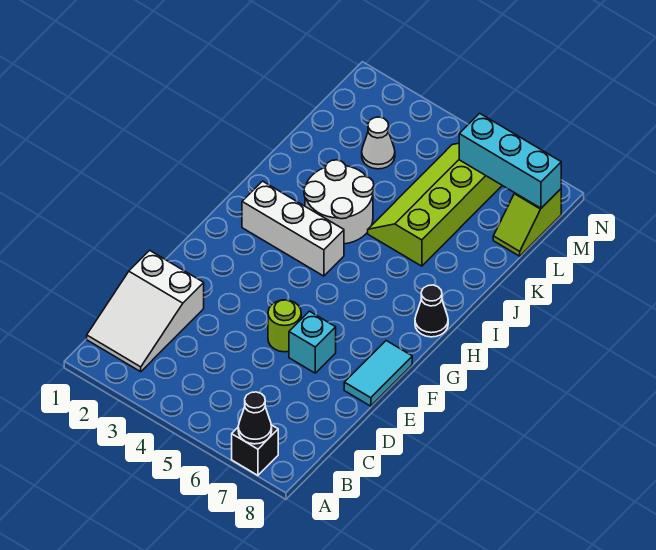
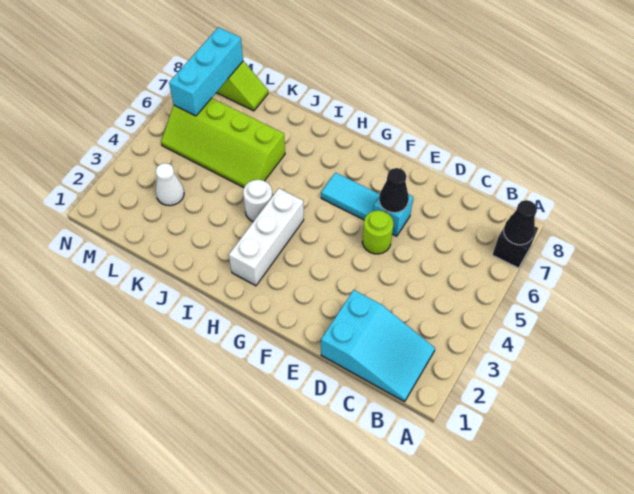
white 2x3 slope [87,250,204,372] -> cyan 2x3 slope [321,290,435,402]
cyan 1x2 tile [344,341,412,406] -> cyan 1x2 tile moved to [321,173,380,220]
black 1x1 cone [415,285,448,337] -> black 1x1 cone moved to [379,168,409,213]
white 2x2 round brick [304,160,374,244] -> white 1x1 round brick [243,180,272,222]

